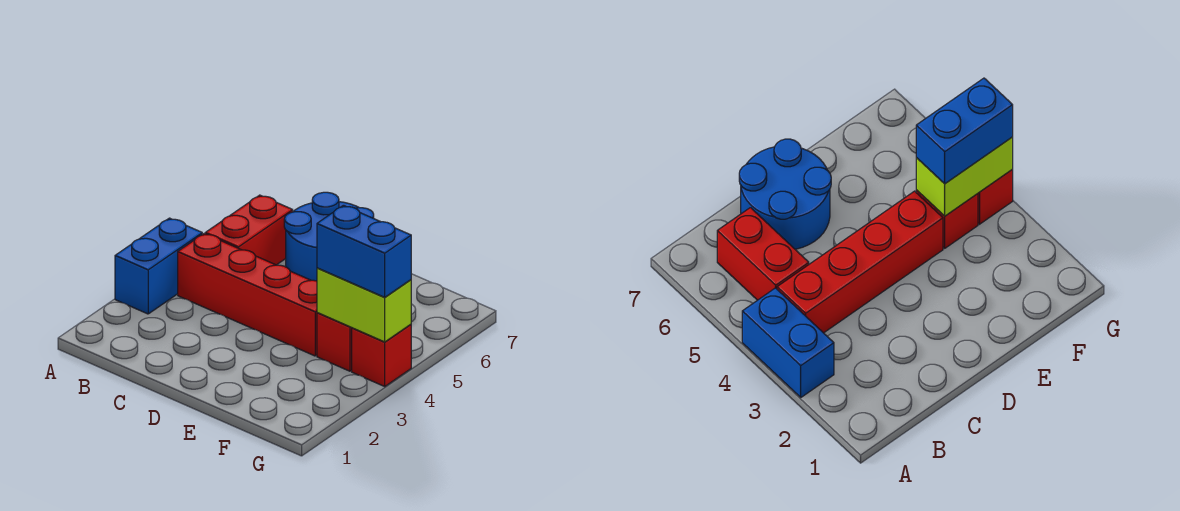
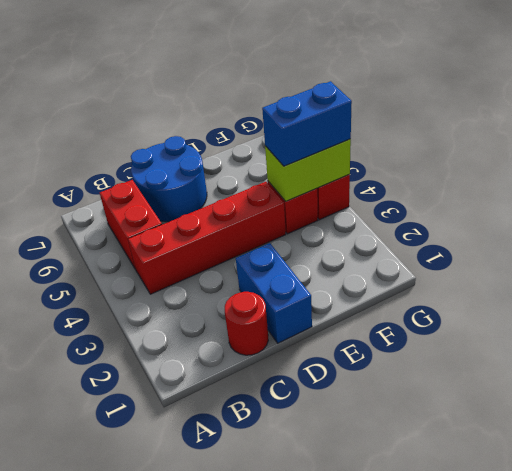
blue 1x2 brick [115,218,202,314] -> blue 1x2 brick moved to [236,243,312,343]
none -> red 1x1 round brick [225,292,268,355]

